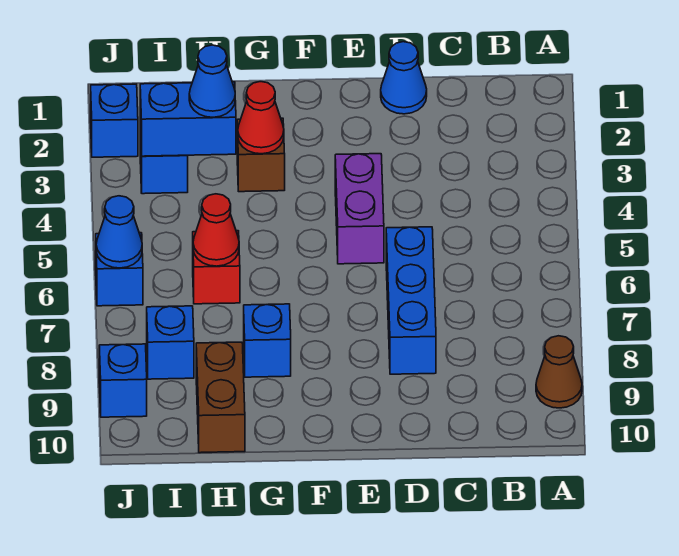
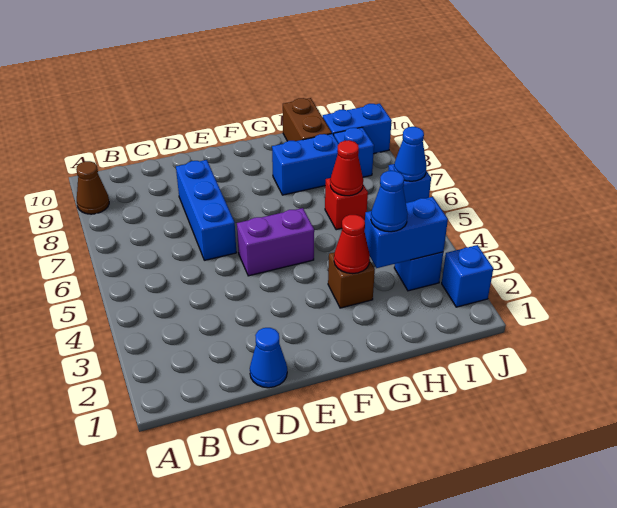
purple 1x2 brick [335,154,384,264] -> purple 1x2 brick turned to [237,208,314,276]
blue 1x1 brick [244,304,291,377] -> blue 1x2 brick [272,134,338,195]
blue 1x1 brick [99,344,147,417] -> blue 1x2 brick [323,104,392,153]

